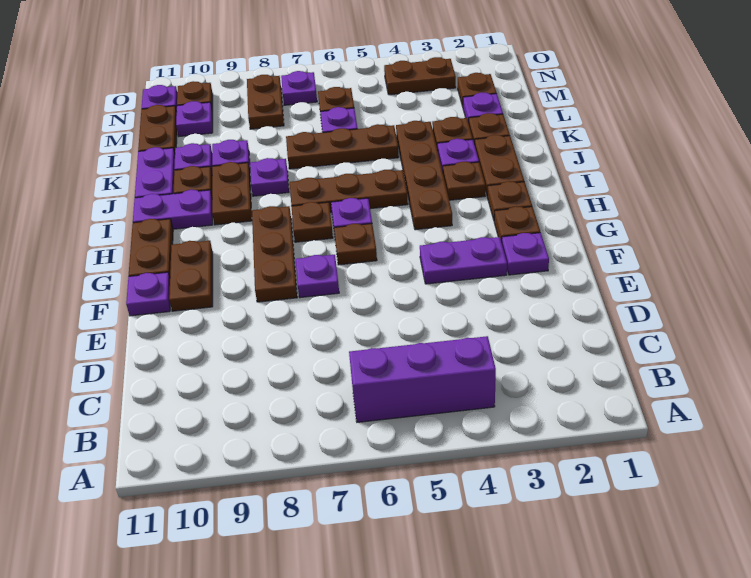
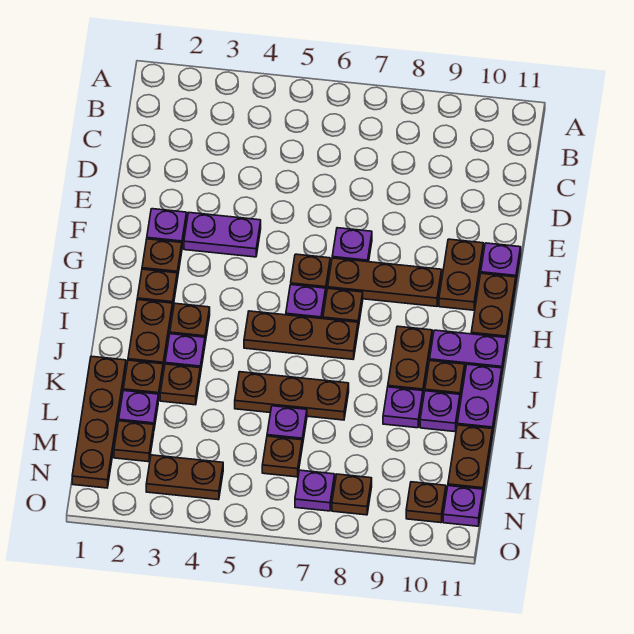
purple 1x3 brick [349,336,496,422] -> none
brown 1x3 plate [252,206,297,302] -> brown 1x3 plate turned to [328,258,442,306]
brown 1x4 plate [396,121,452,230] -> brown 1x4 plate moved to [72,356,126,488]
purple 1x1 plate [250,158,289,196] -> none
brown 1x2 plate [247,75,284,129] -> brown 1x1 plate [332,474,372,515]
purple 1x1 plate [176,101,213,136] -> none

